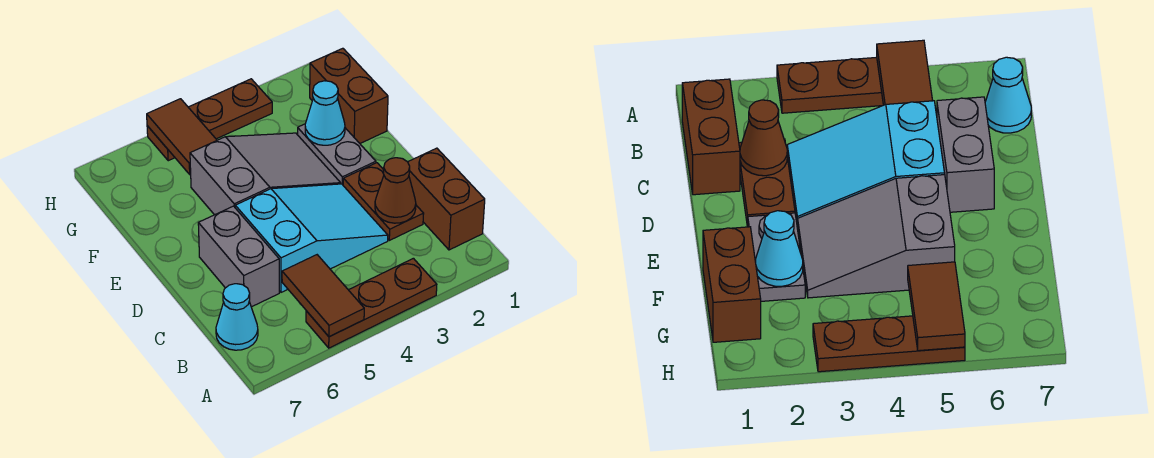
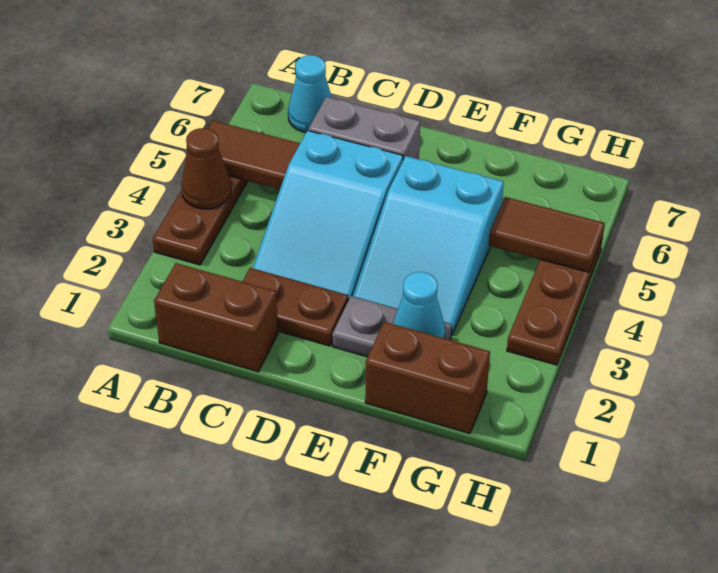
brown 1x1 cone [375,158,416,223] -> brown 1x1 cone moved to [181,128,231,209]
grey 2x3 slope [190,133,341,215] -> cyan 2x3 slope [353,156,504,336]

